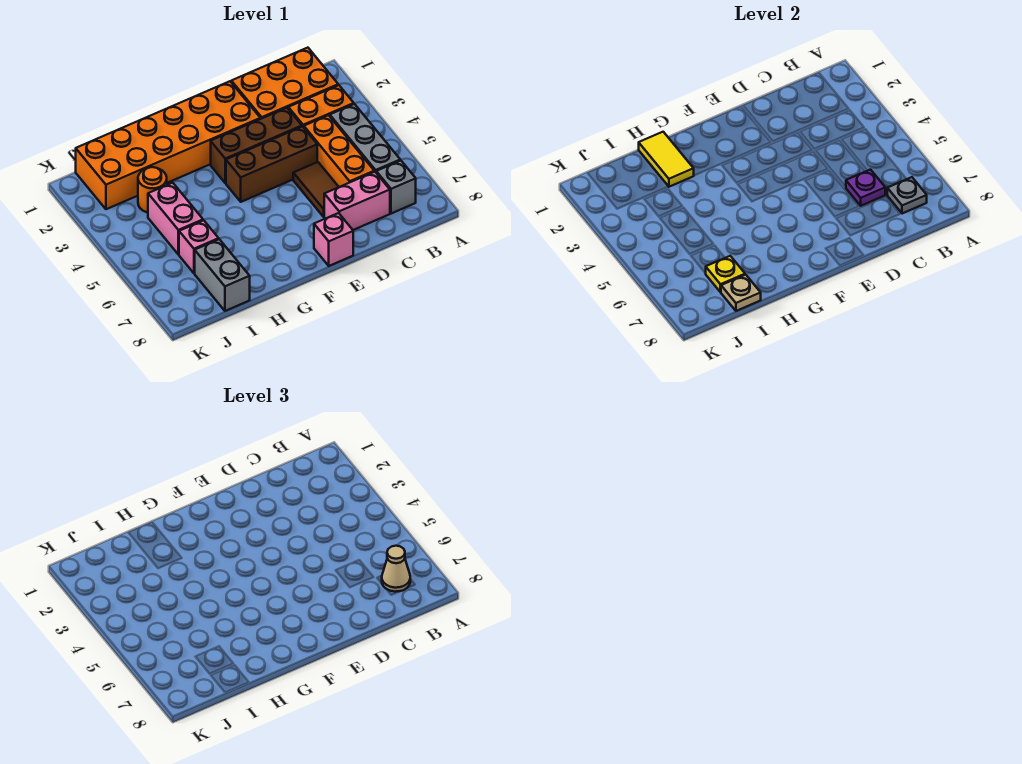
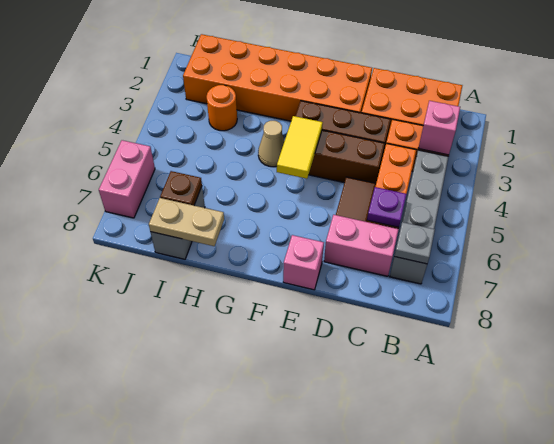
tan 1x1 cone [382,546,410,592] -> tan 1x1 cone moved to [258,121,285,167]
yellow 1x2 tile [639,132,694,187] -> yellow 1x2 tile moved to [277,116,323,179]
pink 1x2 brick [148,183,203,255] -> pink 1x2 brick moved to [99,140,155,218]
pink 1x1 brick [179,220,219,273] -> pink 1x1 brick moved to [418,101,460,155]
yellow 1x1 plate [706,256,745,292] -> brown 1x1 plate [160,171,202,205]
tan 1x1 plate [721,275,761,311] -> tan 1x2 plate [149,198,224,246]

